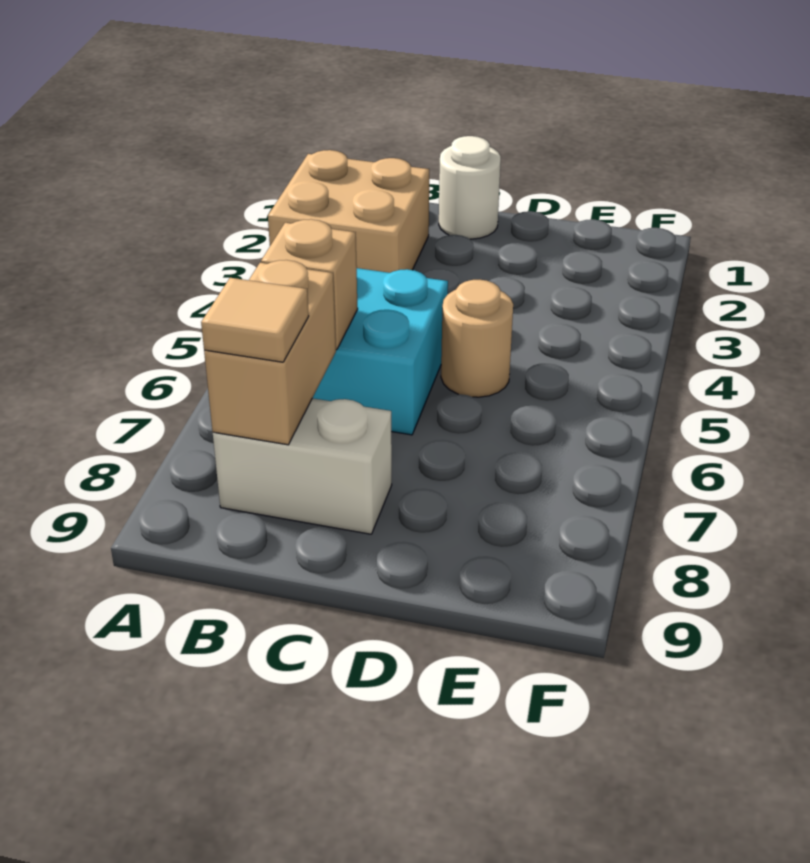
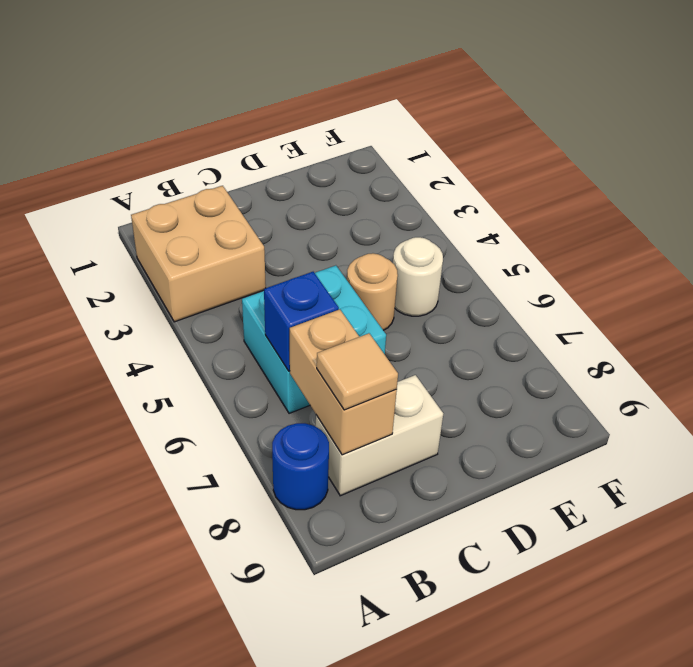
none -> blue 1x1 round brick [272,423,329,510]
tan 1x1 brick [261,219,358,350] -> blue 1x1 brick [264,272,339,371]
white 1x1 round brick [439,136,501,239] -> white 1x1 round brick moved to [393,237,443,316]

